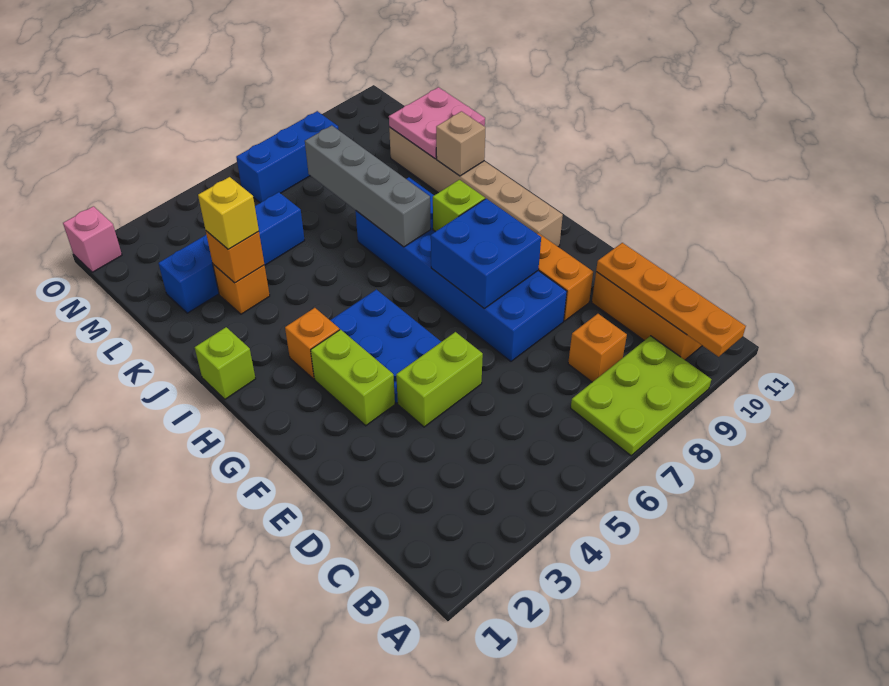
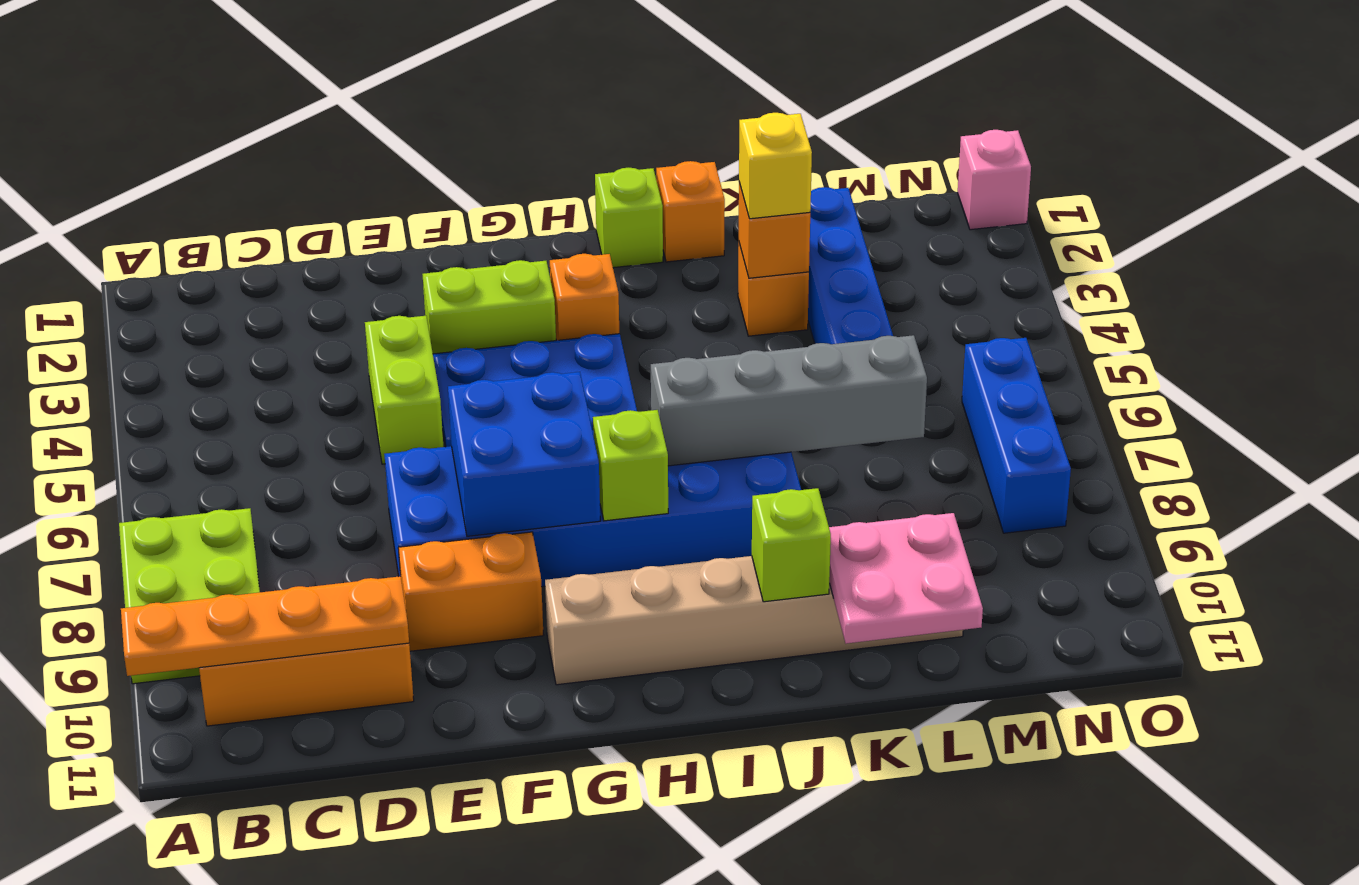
orange 1x1 brick [568,314,627,382] -> orange 1x1 brick moved to [656,161,725,262]
tan 1x1 brick [436,111,486,176] -> lime 1x1 brick [752,488,831,602]

